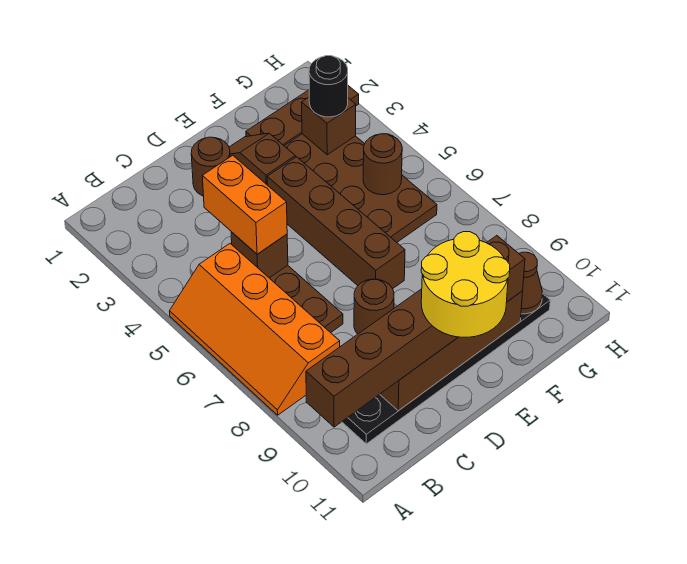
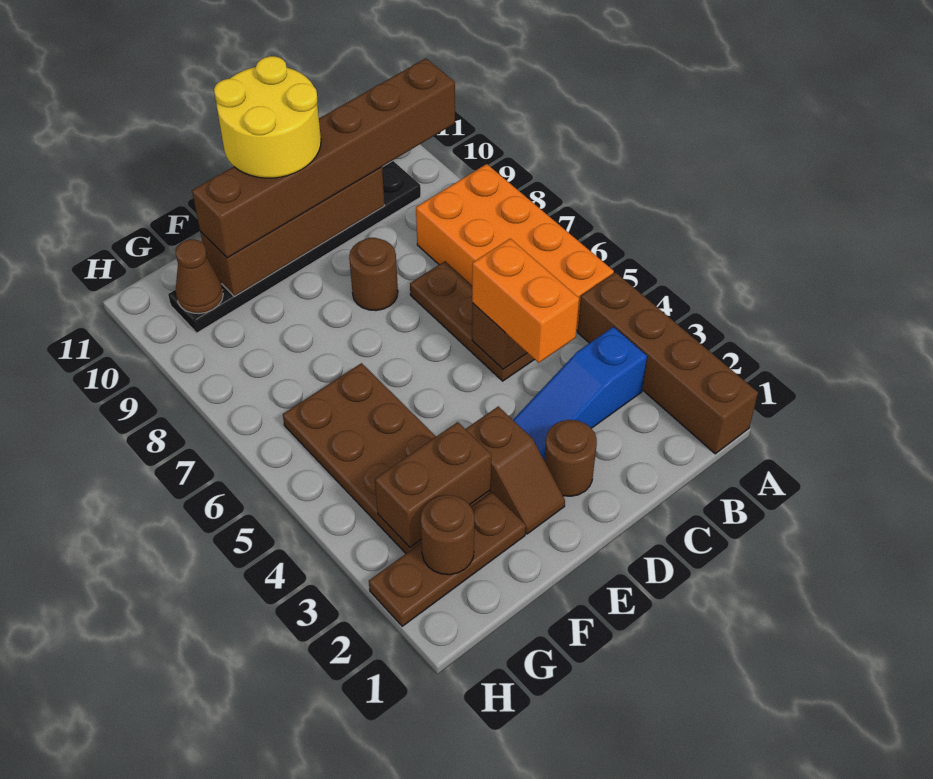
orange 2x4 slope [170,244,340,415] -> orange 2x4 brick [416,164,614,331]
none -> blue 1x3 slope [513,327,647,461]
brown 1x4 brick [267,157,405,289] -> brown 1x4 brick moved to [578,272,758,454]
brown 1x1 brick [302,97,356,155] -> brown 1x2 brick [375,422,491,547]
black 1x1 round brick [309,56,348,117] -> none
brown 1x1 round brick [363,134,402,195] -> brown 1x1 round brick moved to [421,495,474,575]

